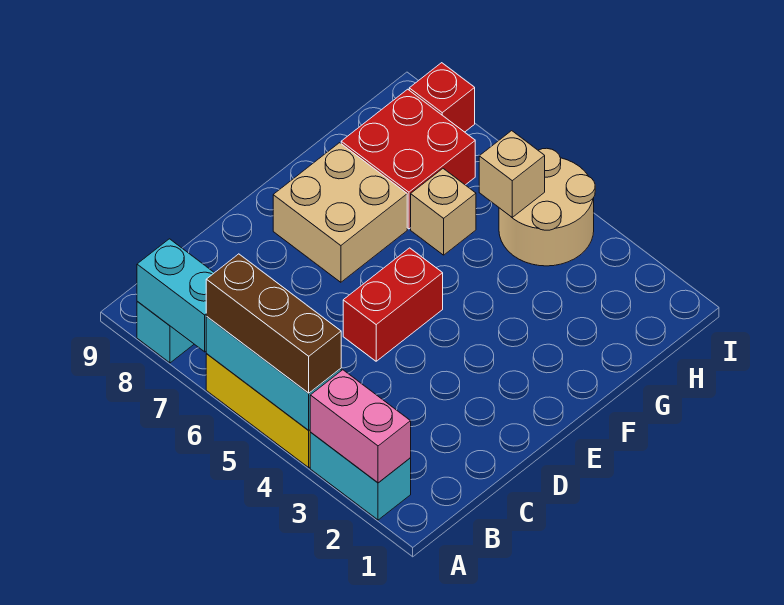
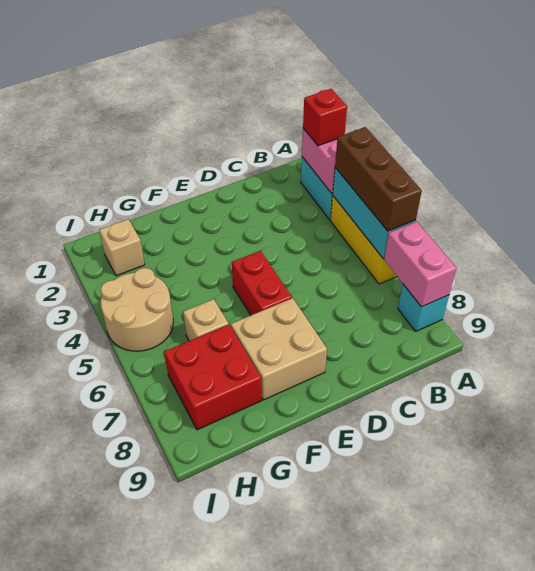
cyan 1x2 brick [137,239,214,352] -> pink 1x2 brick [384,221,457,307]
red 1x2 brick [343,248,443,361] -> red 1x2 brick turned to [232,251,292,315]
tan 1x1 brick [479,131,545,218] -> tan 1x1 brick moved to [99,219,145,276]
red 1x1 brick [409,63,475,132] -> red 1x1 brick moved to [303,89,347,146]

